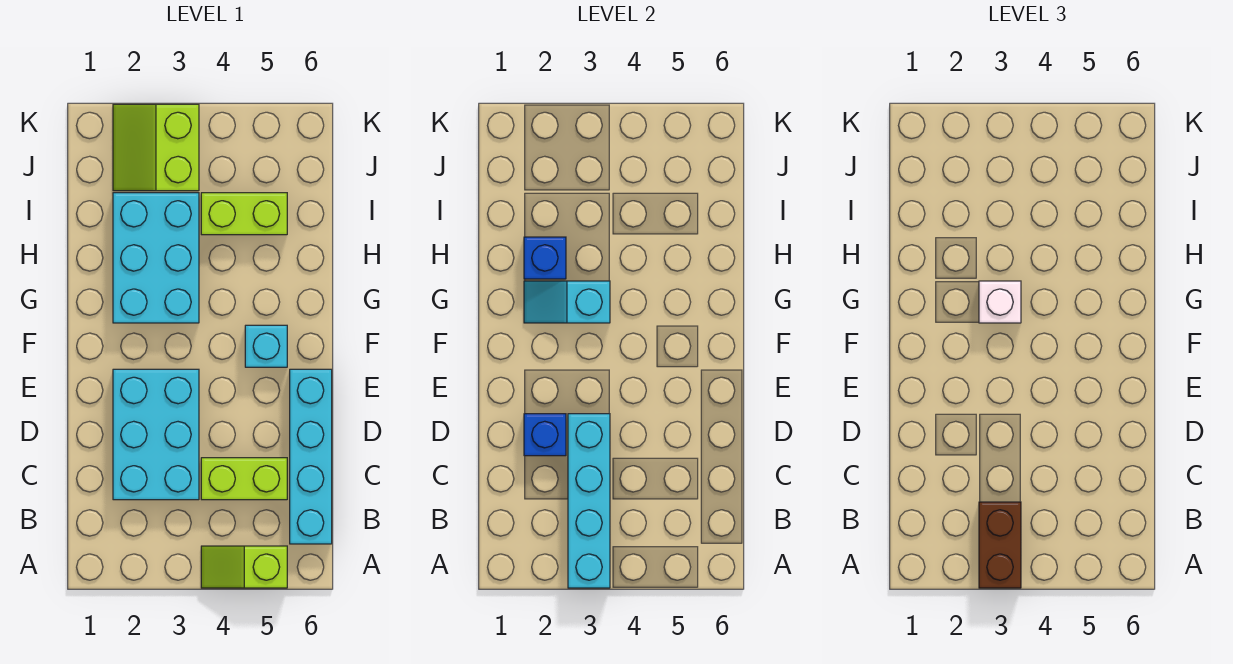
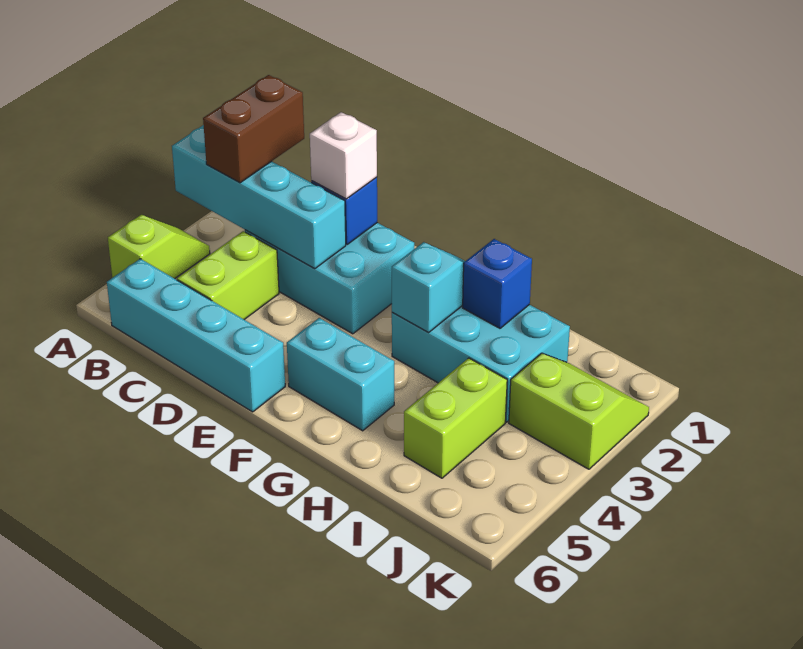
brown 1x2 brick [979,502,1021,588] -> brown 1x2 brick turned to [203,75,304,183]
cyan 1x1 brick [245,325,287,367] -> cyan 1x2 brick [287,318,394,431]
white 1x1 brick [979,281,1021,323] -> white 1x1 brick moved to [310,112,377,199]

